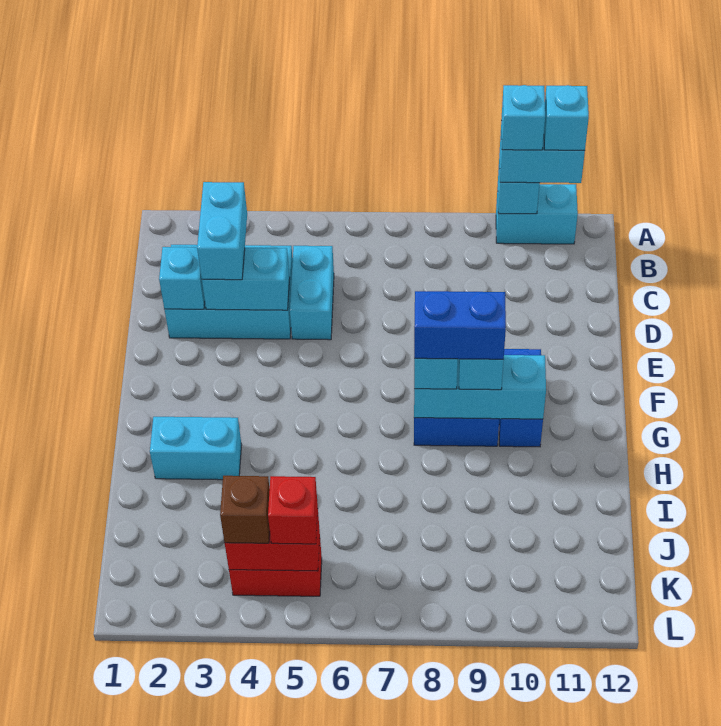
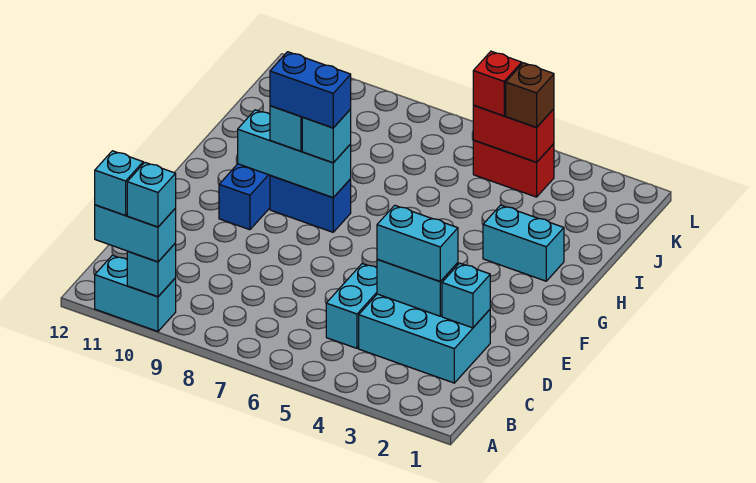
cyan 1x2 brick [197,182,247,280] -> cyan 1x2 brick turned to [377,205,458,282]

